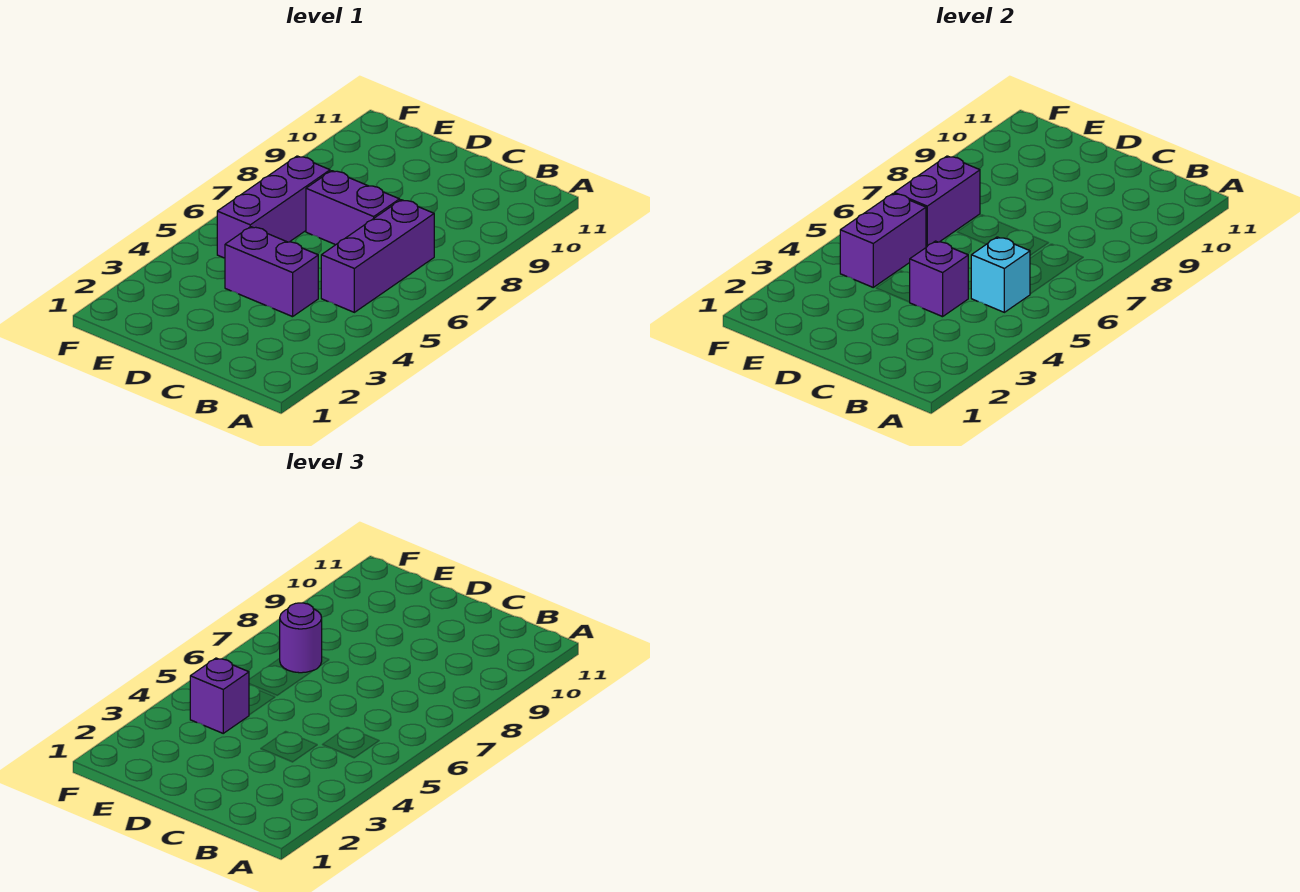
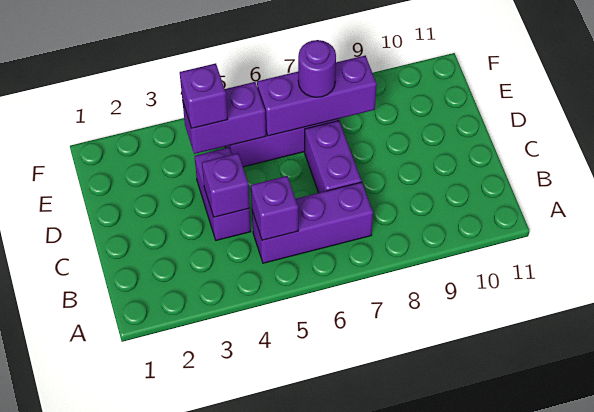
cyan 1x1 brick [971,237,1030,312] -> purple 1x1 brick [251,176,298,240]
purple 1x2 brick [894,156,980,247] -> purple 1x3 brick [257,56,377,136]

